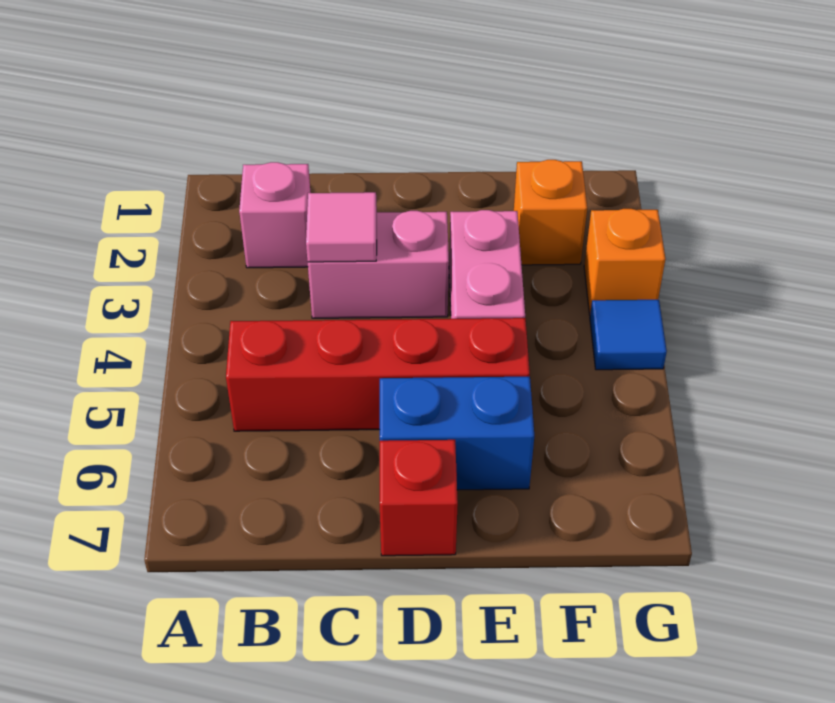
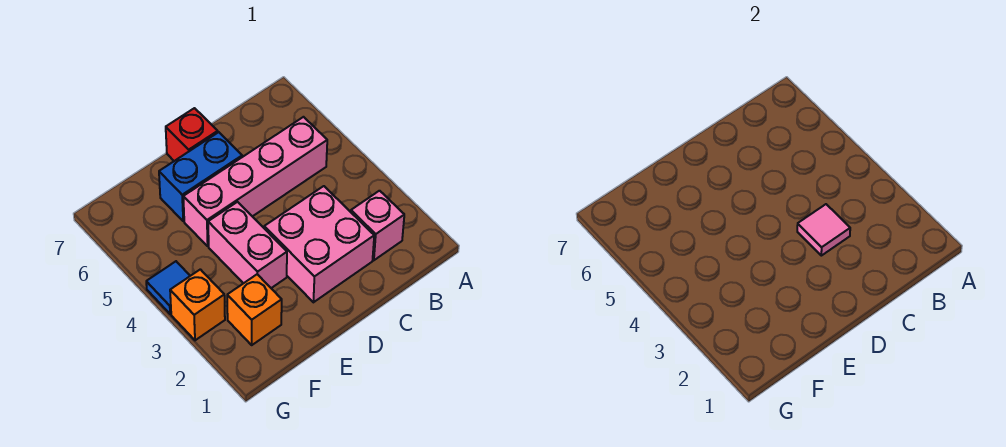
red 1x4 brick [226,318,530,431] -> pink 1x4 brick [183,117,327,246]
pink 1x2 brick [308,211,449,318] -> pink 2x2 brick [264,186,374,302]

